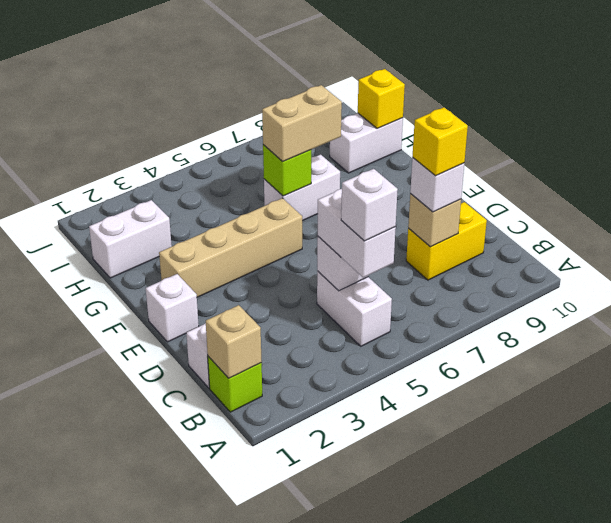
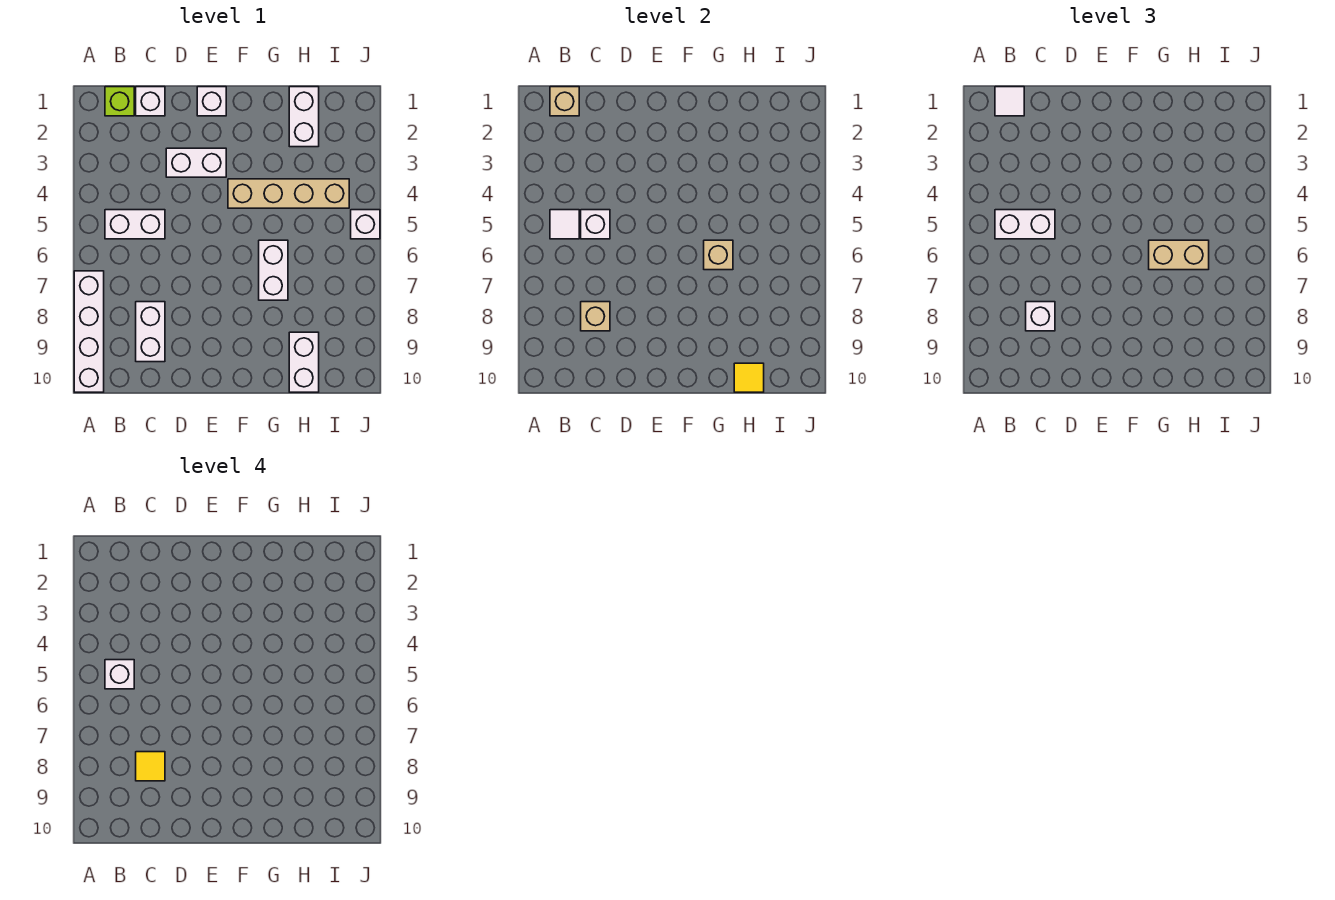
none -> white 1x4 brick [74,271,104,392]
none -> white 1x1 tile [995,87,1024,116]
none -> white 1x1 tile [550,210,579,239]
yellow 1x2 brick [406,202,487,280] -> white 1x2 brick [136,302,165,362]
yellow 1x1 brick [413,107,468,176] -> yellow 1x1 tile [136,752,165,781]
none -> white 1x2 brick [166,148,226,177]
tan 1x4 brick [159,198,302,297] -> tan 1x4 brick turned to [228,179,349,208]
lime 1x1 brick [263,145,311,196] -> tan 1x1 brick [704,240,733,270]
tan 1x2 brick [262,85,342,162] -> tan 1x2 brick turned to [1149,240,1209,270]
yellow 1x1 brick [358,69,405,129] -> yellow 1x1 tile [734,363,764,392]
none -> white 1x1 brick [351,210,380,239]

